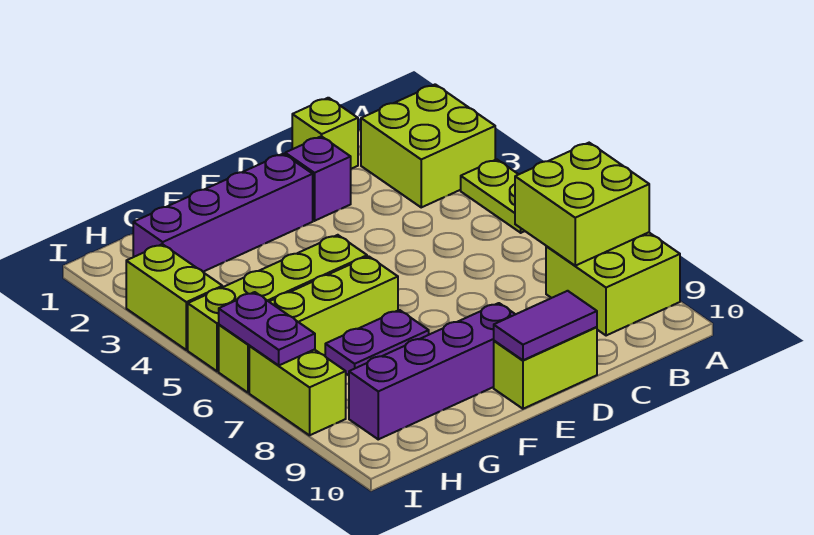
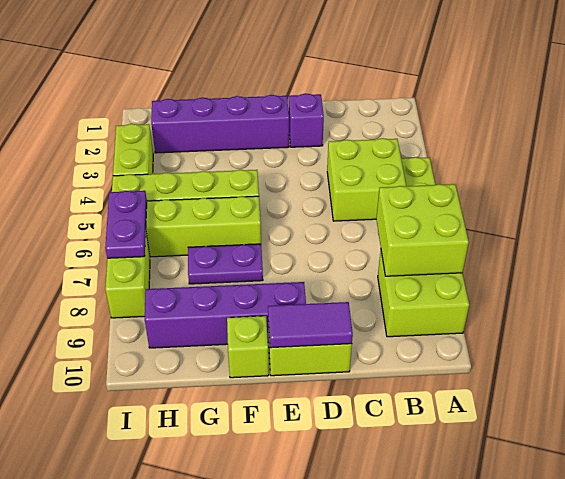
lime 2x2 brick [361,84,495,207] -> lime 2x2 brick moved to [327,138,406,221]
lime 1x1 brick [292,98,358,169] -> lime 1x1 brick moved to [227,316,269,378]

